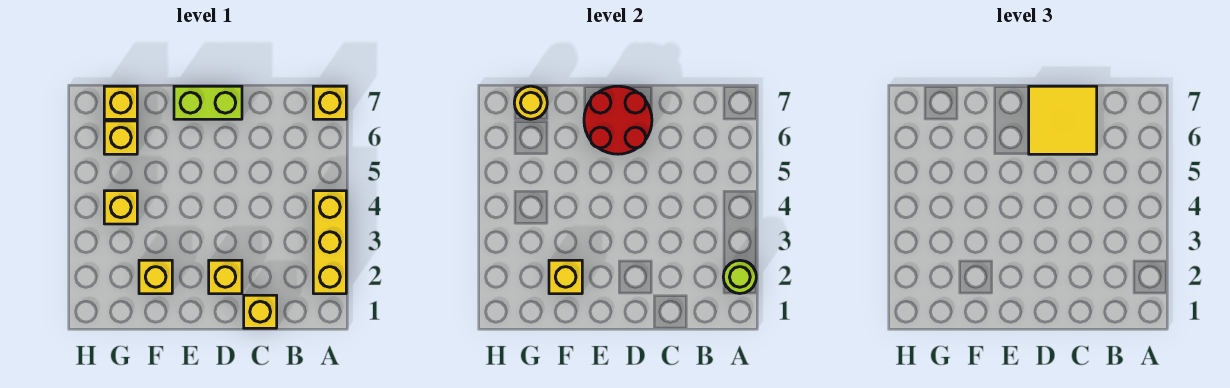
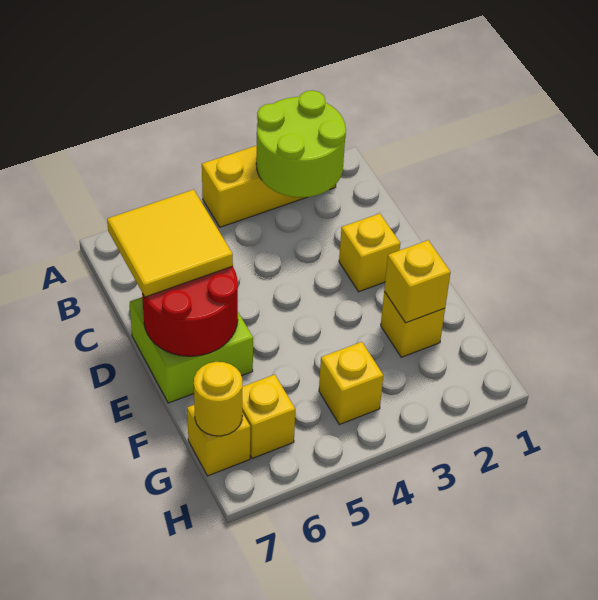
lime 1x1 round brick [723,260,756,294] -> lime 2x2 round brick [256,90,346,198]
yellow 1x1 brick [313,86,346,119] -> none
yellow 1x1 brick [244,295,277,328] -> none
lime 1x2 brick [174,86,242,119] -> lime 2x2 brick [130,297,253,403]

